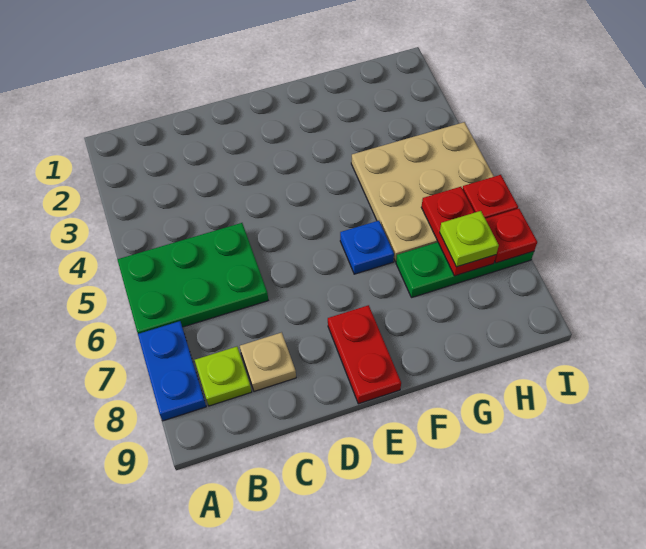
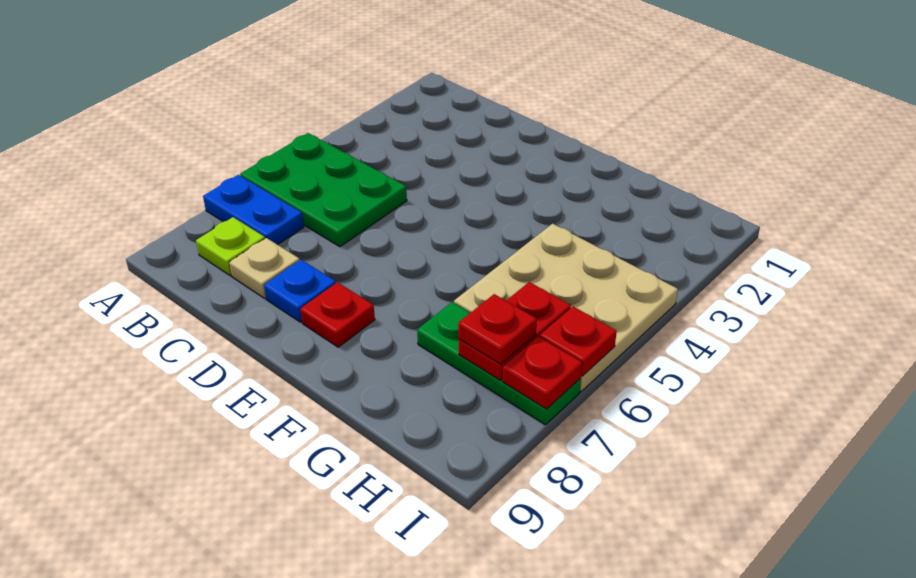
blue 1x2 plate [138,321,206,421] -> blue 1x2 plate turned to [203,175,304,245]
red 1x2 plate [328,305,401,404] -> red 1x1 plate [300,282,375,347]
blue 1x1 plate [340,221,394,274] -> blue 1x1 plate moved to [264,260,336,322]
lime 1x1 plate [440,211,499,267] -> red 1x1 plate [458,294,537,364]

